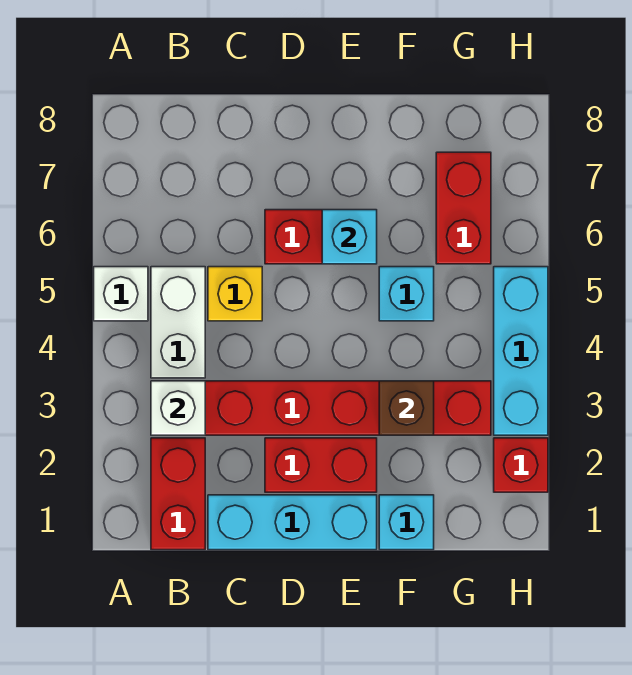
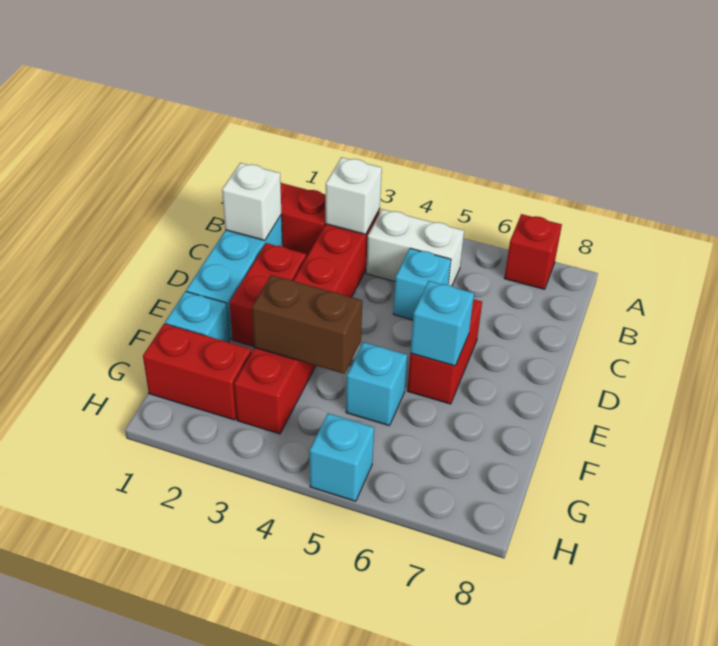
white 1x1 brick [94,267,148,321] -> white 1x1 brick moved to [222,163,281,241]
yellow 1x1 brick [208,267,262,321] -> cyan 1x1 brick [393,248,451,320]
brown 1x1 brick [379,381,434,435] -> brown 1x2 brick [252,275,362,374]
red 1x2 brick [436,152,491,264] -> red 1x2 brick moved to [143,324,251,420]
red 1x1 brick [494,438,548,492] -> red 1x1 brick moved to [504,214,562,289]
cyan 1x3 brick [494,267,548,435] -> cyan 1x1 brick [310,413,374,501]

